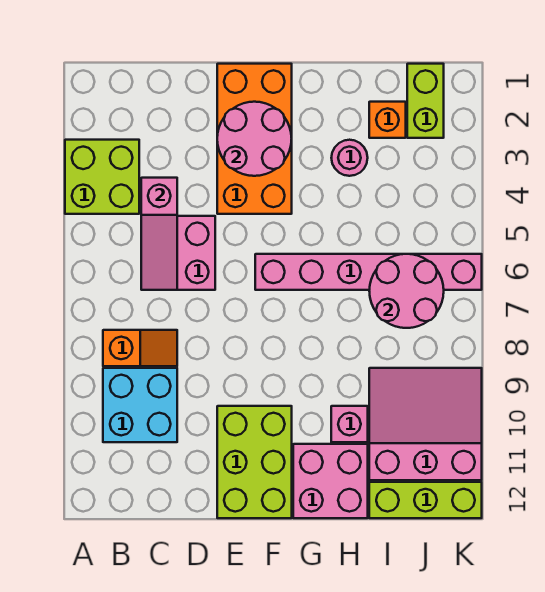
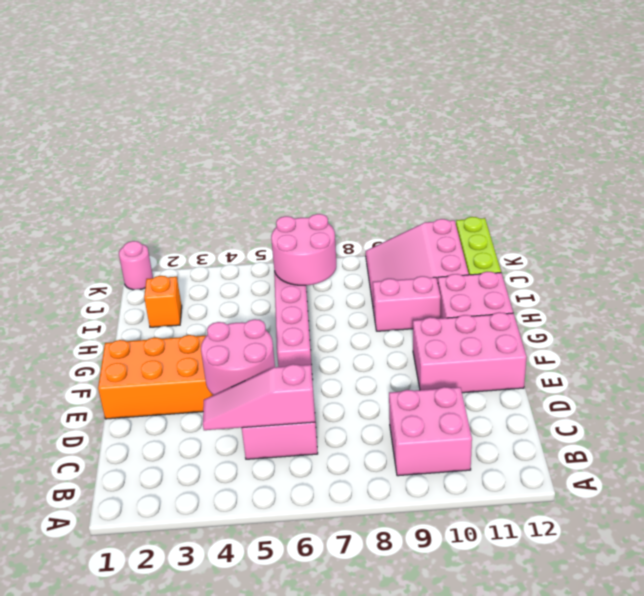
lime 2x2 brick [65,140,139,214] -> none
orange 1x2 slope [103,330,177,366] -> none
cyan 2x2 brick [103,368,177,442] -> pink 2x2 brick [389,387,472,476]
pink 1x3 slope [141,178,177,290] -> pink 1x3 slope turned to [203,364,315,430]
pink 2x2 round brick [217,102,292,176] -> pink 2x2 round brick moved to [201,319,275,395]
lime 2x3 brick [217,406,292,518] -> pink 2x3 brick [413,312,526,393]
pink 1x1 round brick [331,140,368,176] -> pink 1x1 round brick moved to [119,241,153,290]
pink 1x1 brick [331,406,368,442] -> pink 1x2 brick [373,276,441,331]
lime 1x2 brick [407,64,444,138] -> none

